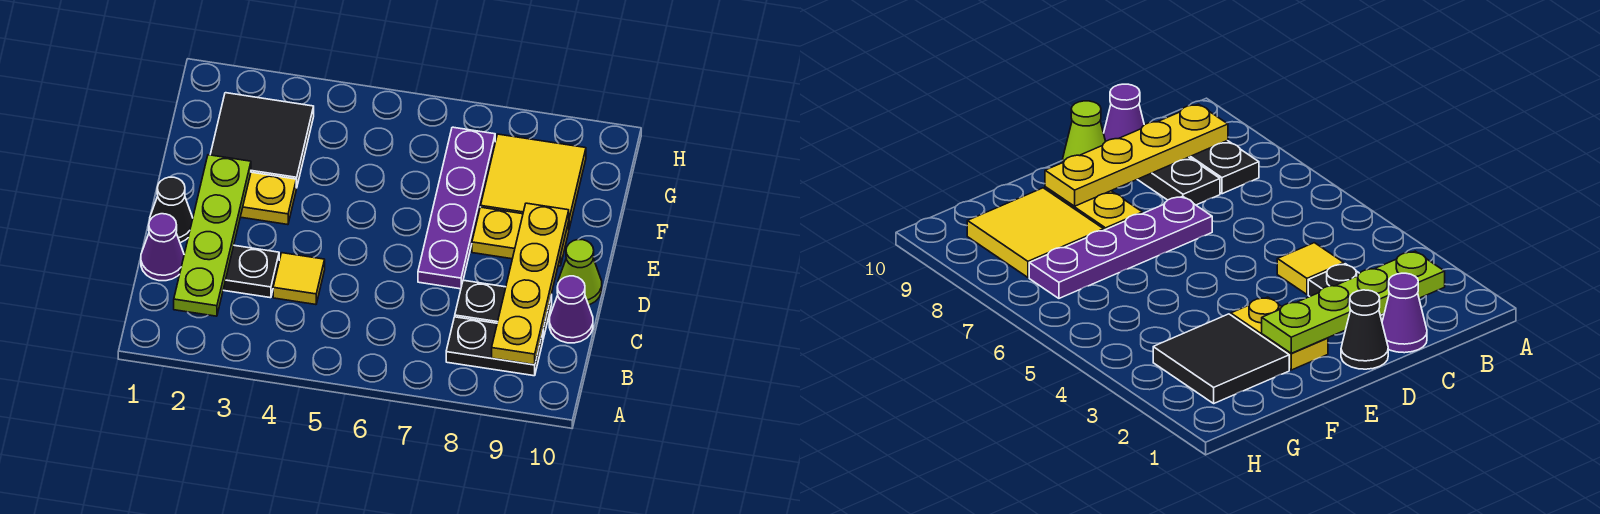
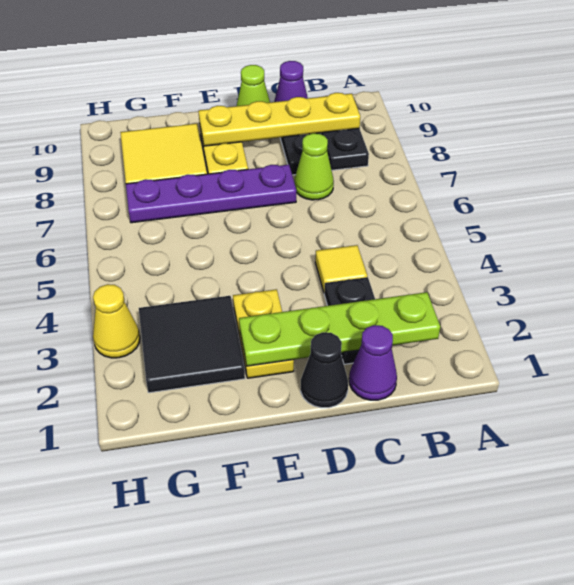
none -> lime 1x1 cone [294,133,334,200]
none -> yellow 1x1 cone [93,284,140,358]

